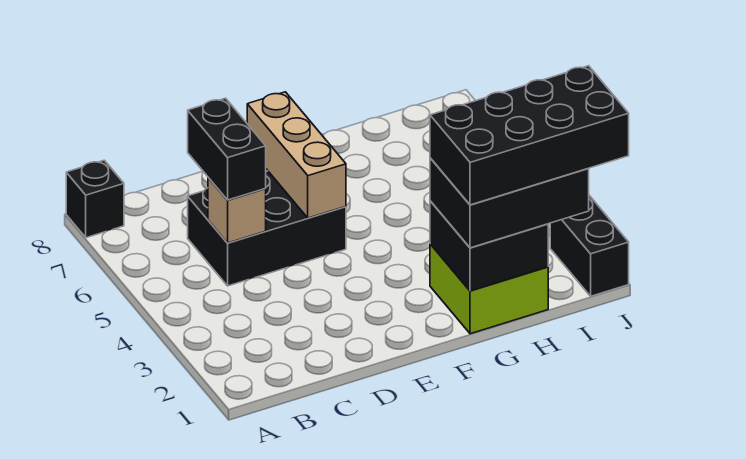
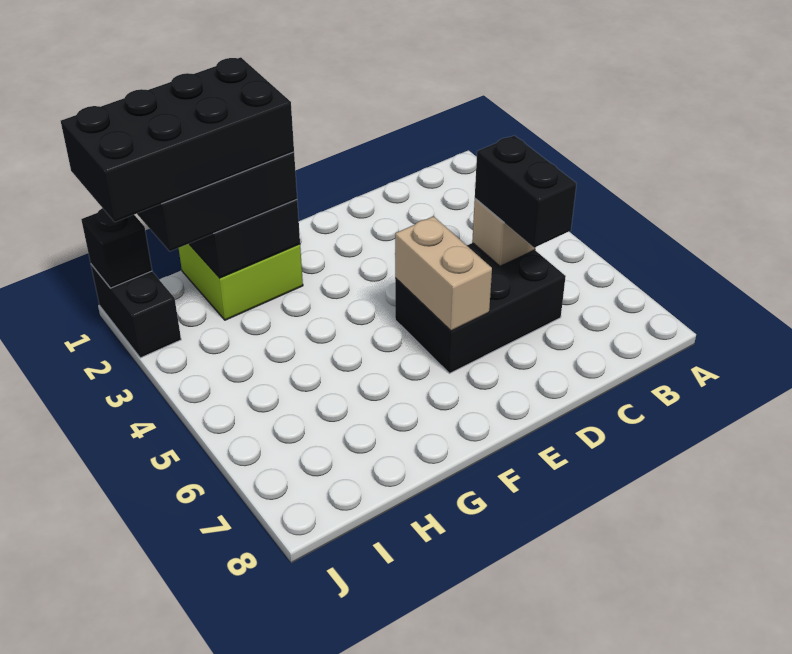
black 1x1 brick [66,160,124,238] -> black 1x1 brick moved to [81,208,152,288]
tan 1x3 brick [247,92,346,218] -> tan 1x2 brick [395,217,492,331]

